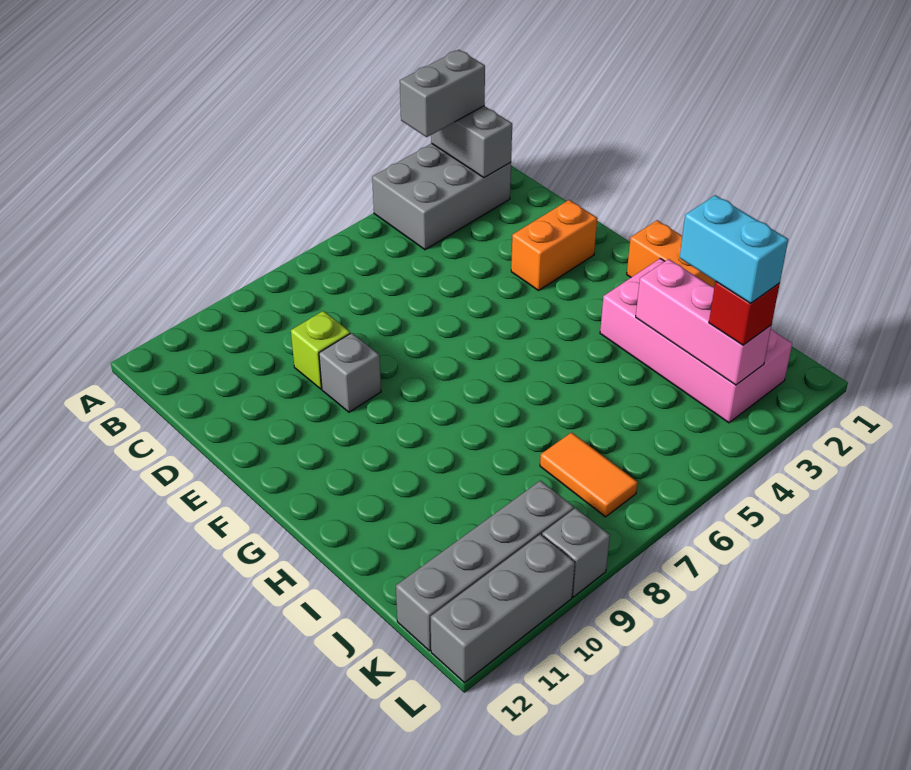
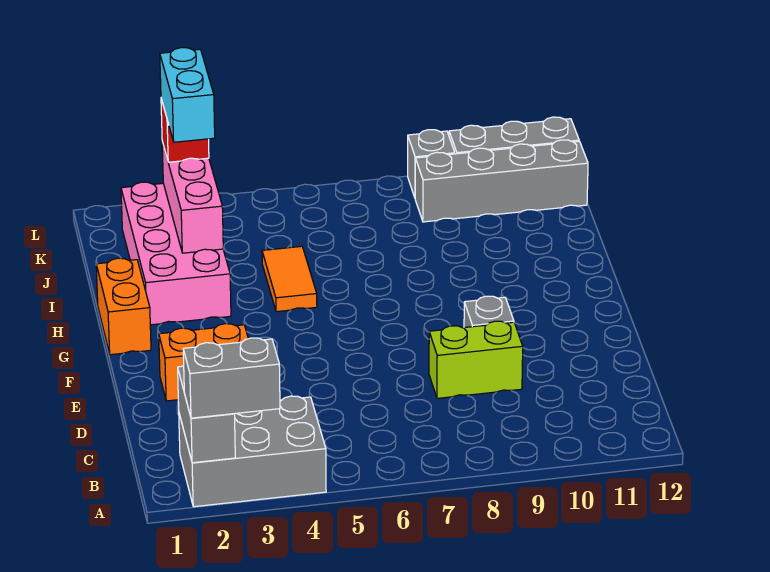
lime 1x1 brick [291,311,350,389] -> lime 1x2 brick [429,321,523,398]
orange 1x2 tile [540,432,638,517] -> orange 1x2 tile moved to [262,246,317,312]

